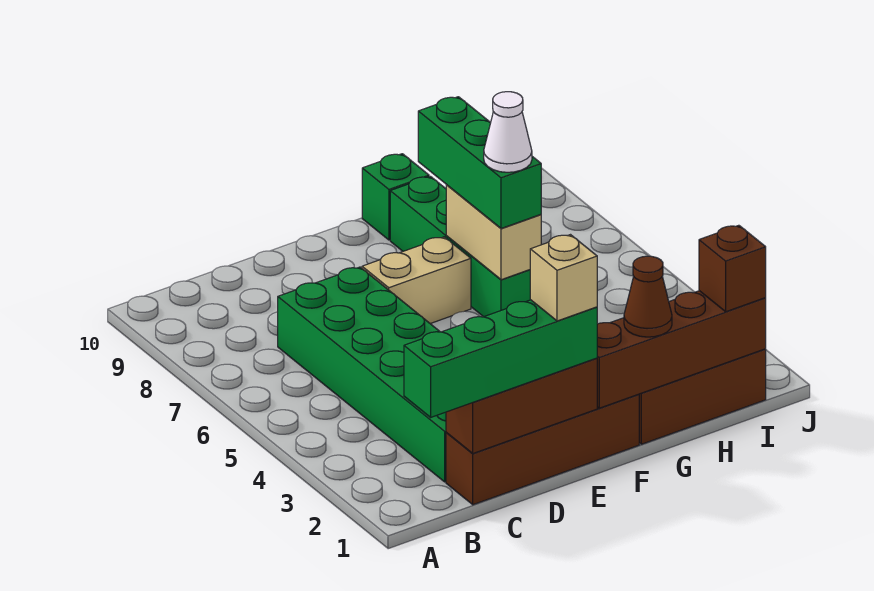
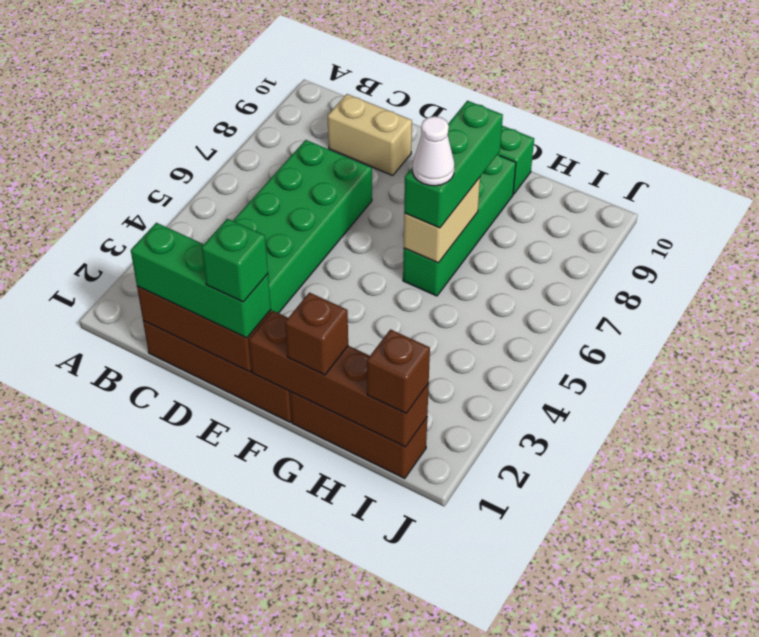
green 1x4 brick [404,300,597,417] -> green 1x3 brick [131,223,271,338]
tan 1x1 brick [530,235,597,321] -> green 1x1 brick [202,219,268,302]
tan 1x2 brick [362,237,471,324] -> tan 1x2 brick moved to [328,94,412,176]
brown 1x1 cone [624,256,672,337] -> brown 1x1 brick [285,293,348,375]

